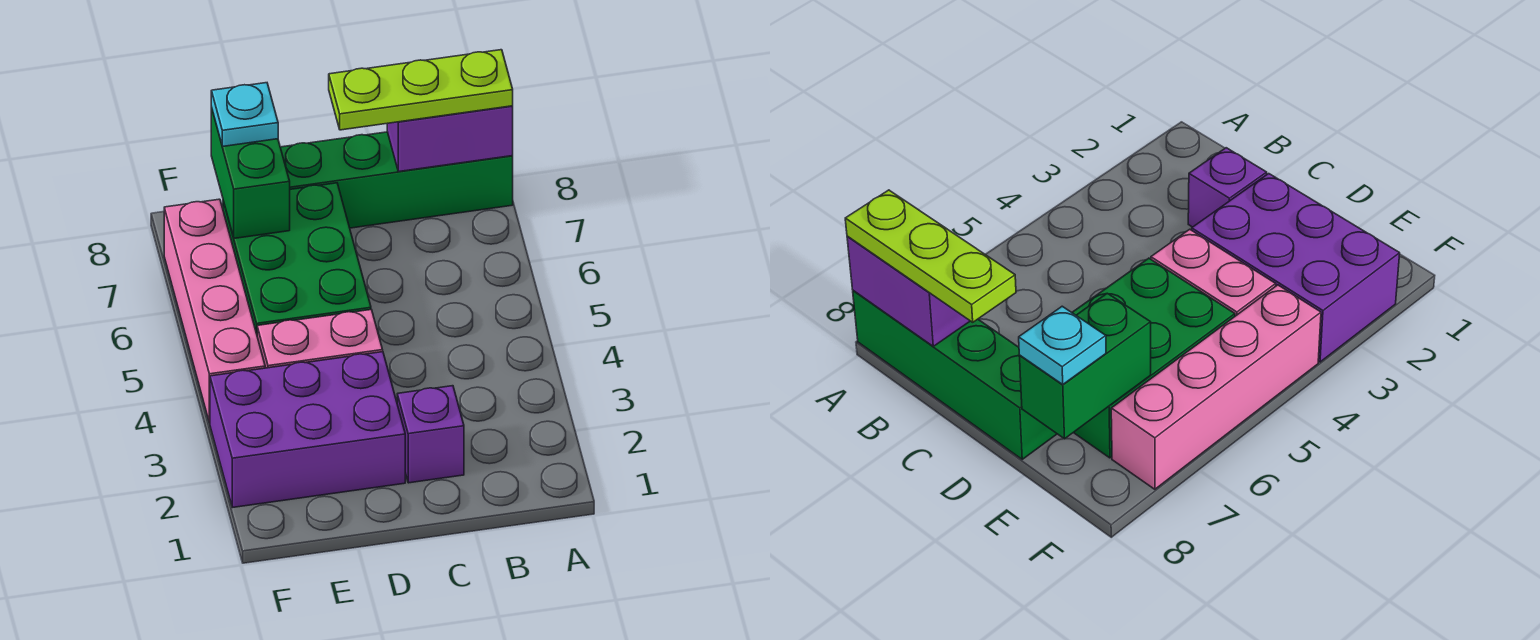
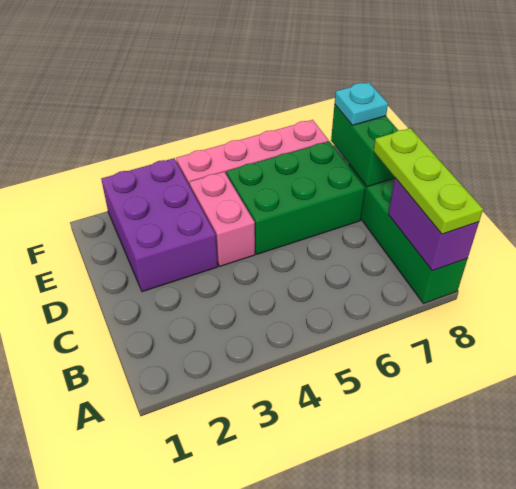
purple 1x1 brick [397,386,464,483] -> none
green 1x2 brick [211,107,290,238] -> green 1x2 brick turned to [331,104,398,187]

